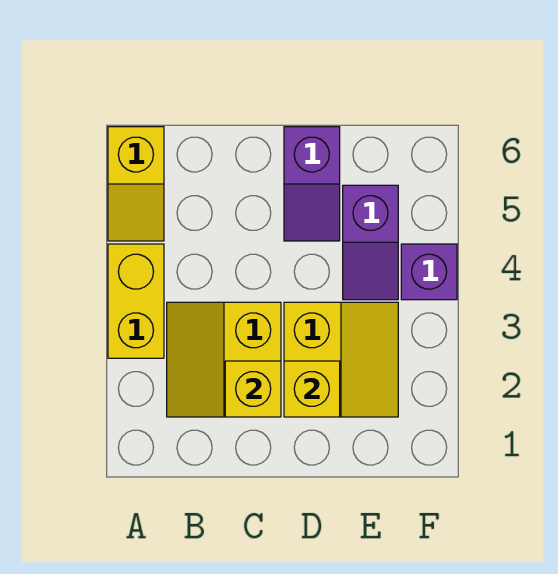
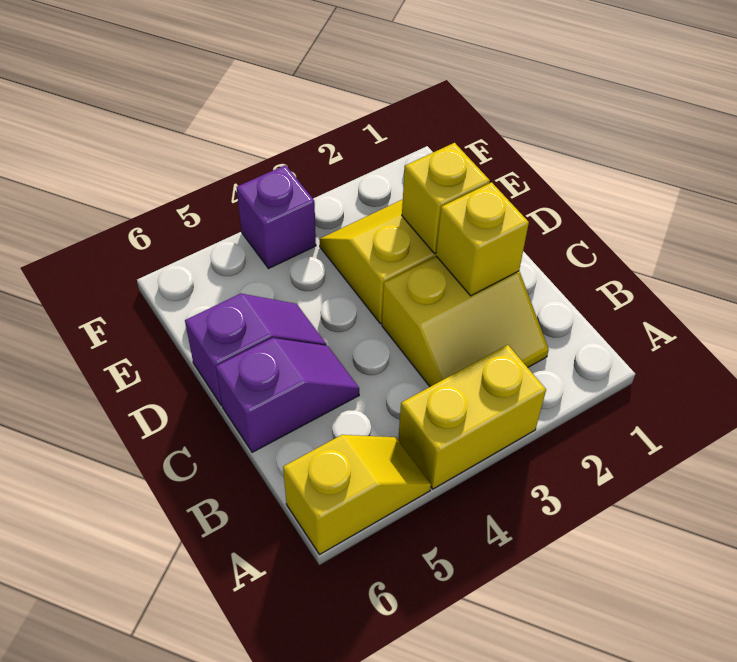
purple 1x2 slope [343,185,398,300] -> purple 1x2 slope moved to [216,338,359,452]

